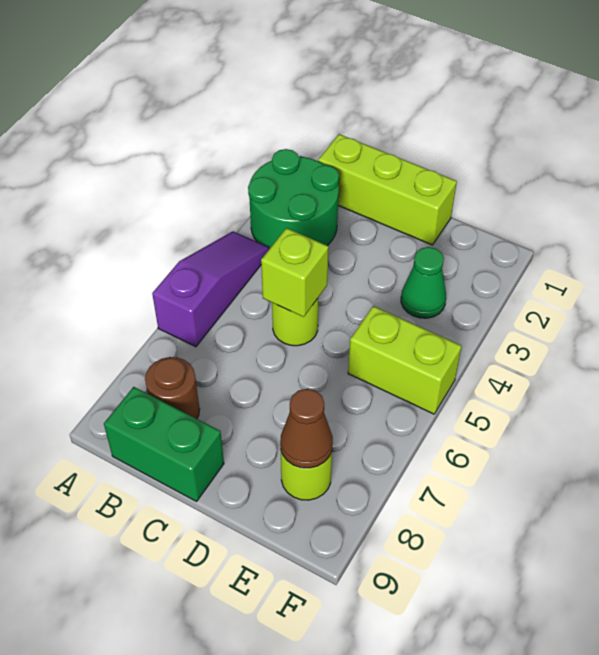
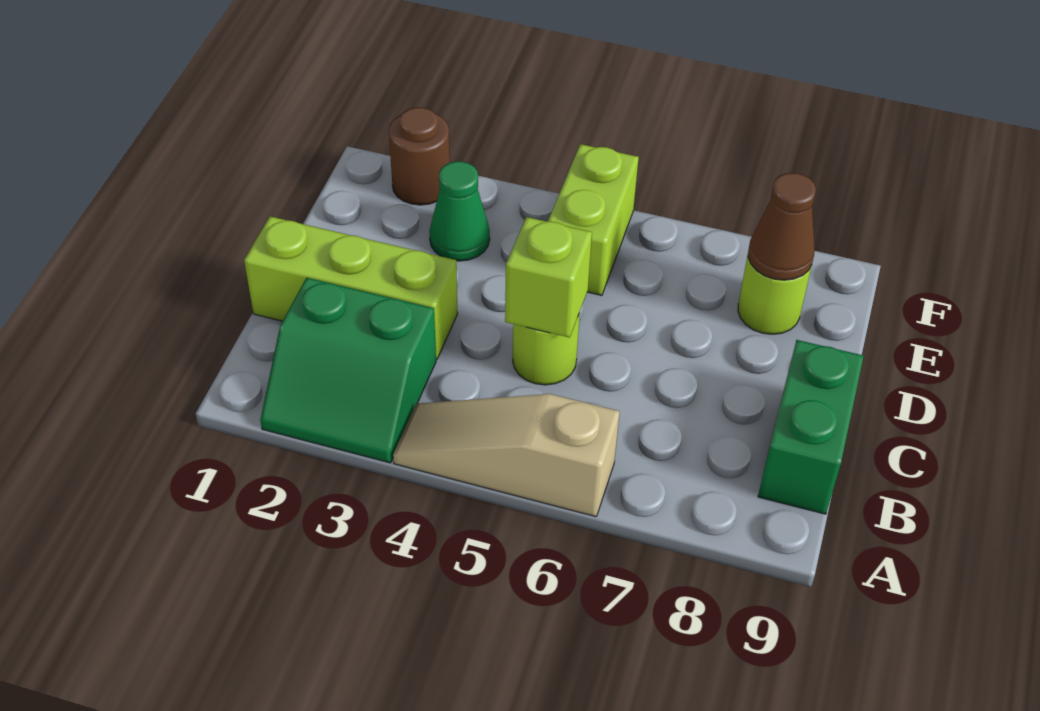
green 2x2 round brick [248,149,339,248] -> green 2x2 slope [260,278,436,463]
purple 1x3 slope [152,231,270,347] -> tan 1x3 slope [393,394,620,517]
lime 1x3 brick [318,134,457,245] -> lime 1x3 brick turned to [244,216,458,359]
brown 1x1 round brick [145,357,200,419] -> brown 1x1 round brick moved to [389,107,450,205]

